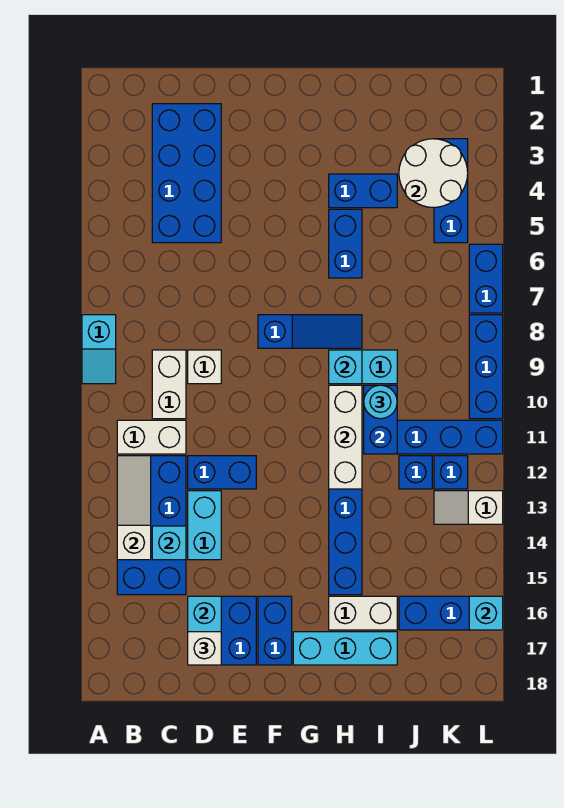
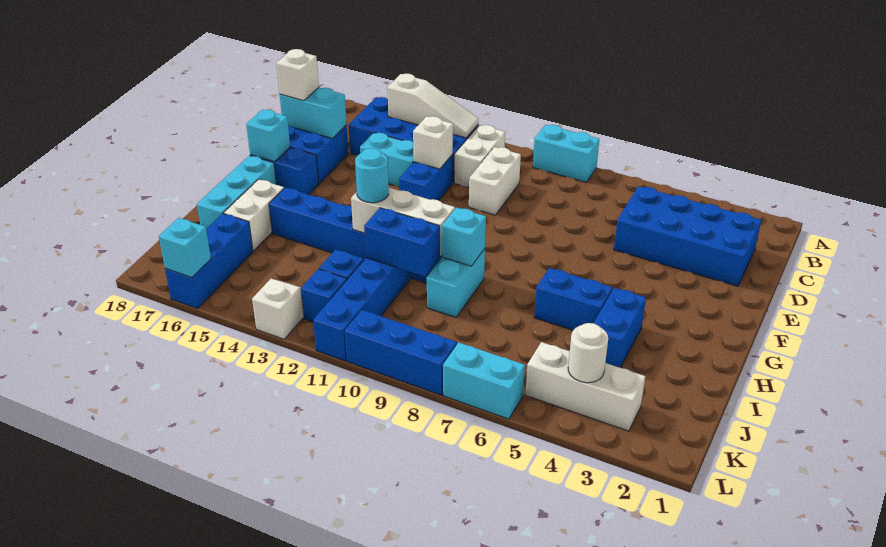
cyan 1x2 slope [82,315,116,384] -> cyan 1x2 brick [533,125,599,182]
white 1x2 brick [152,350,186,419] -> white 1x2 brick turned to [469,147,521,215]
cyan 1x1 brick [152,526,186,560] -> cyan 1x1 brick moved to [246,110,290,162]
white 1x1 brick [188,350,221,384] -> white 1x1 brick moved to [413,116,453,169]
blue 1x3 slope [258,315,362,348] -> none
cyan 1x1 round brick [364,385,397,419] -> cyan 1x1 round brick moved to [355,148,389,203]
white 2x2 round brick [399,139,468,207] -> white 1x1 round brick [568,323,608,383]
blue 1x3 brick [434,139,468,243] -> white 1x3 brick [526,342,645,431]
blue 1x2 brick [469,244,503,313] -> cyan 1x2 brick [443,343,525,419]

